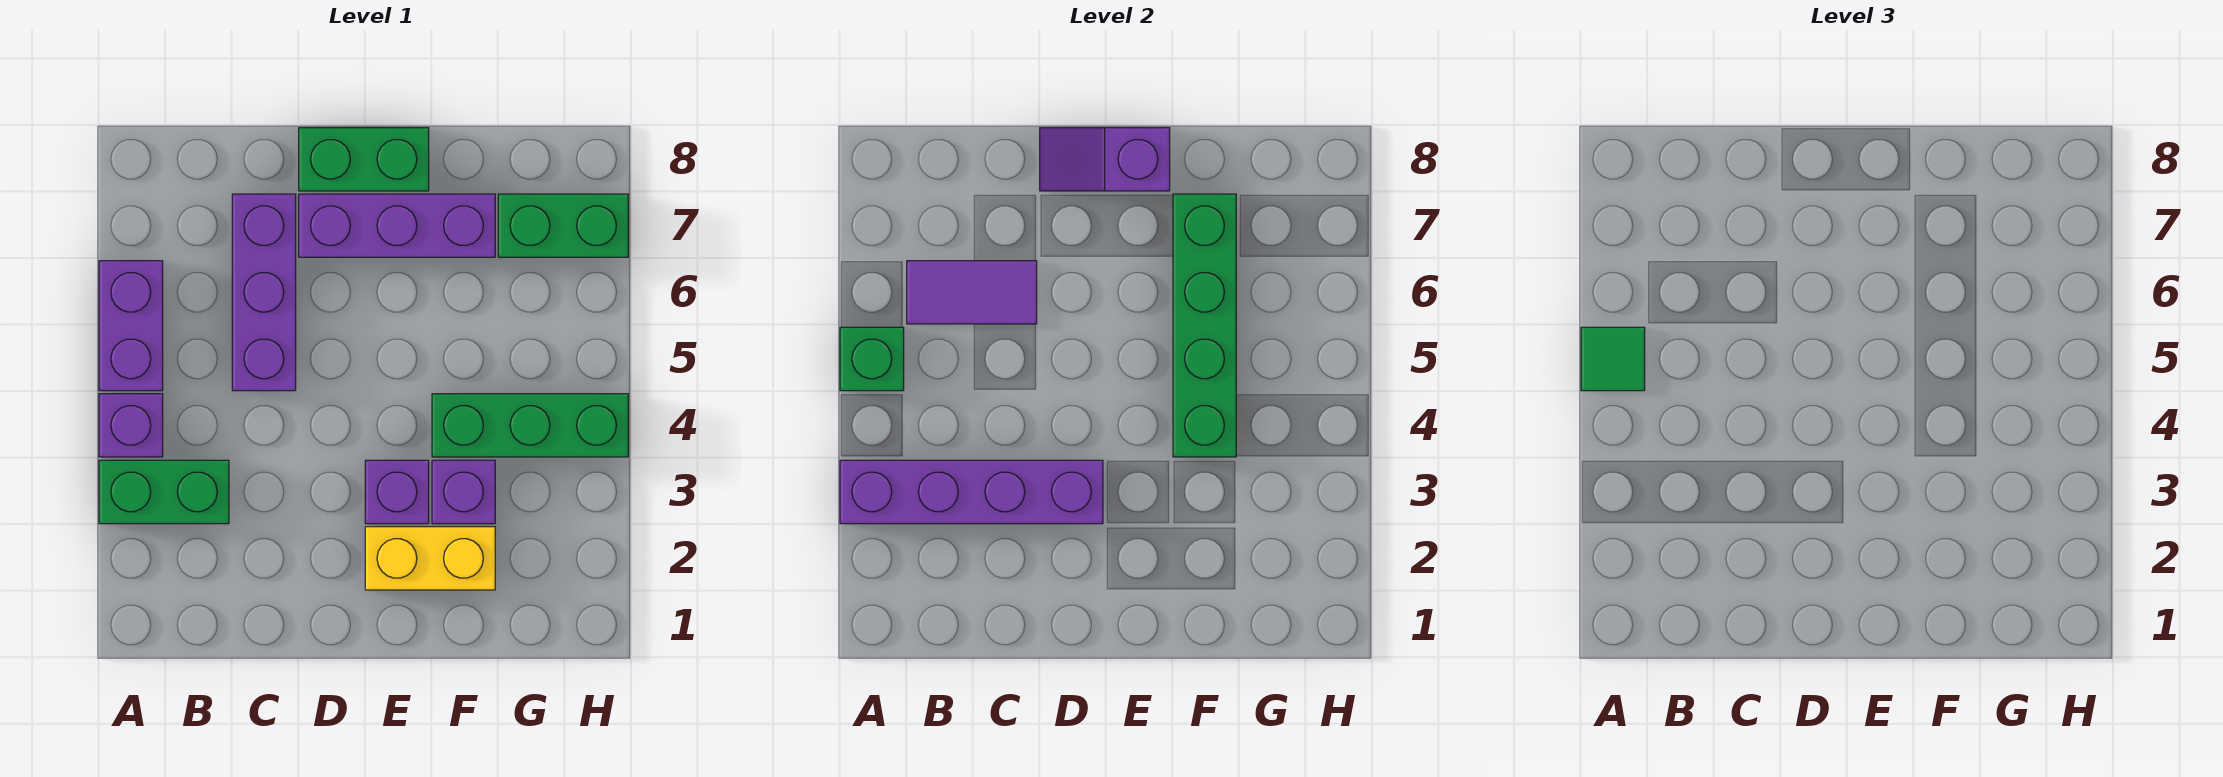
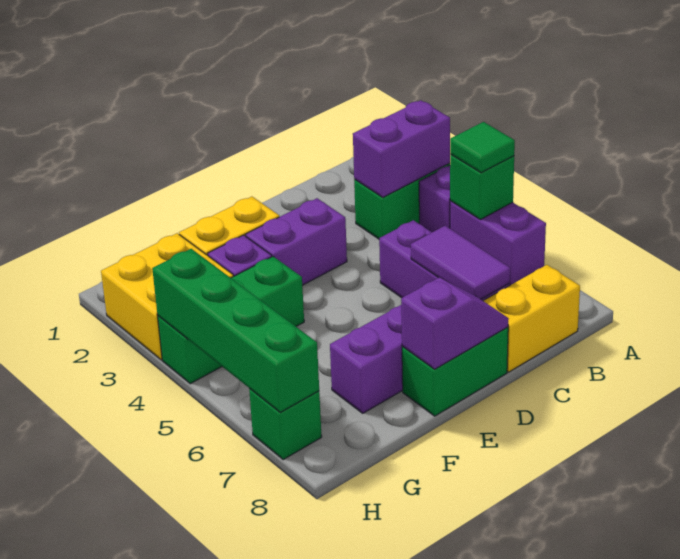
purple 1x4 brick [840,460,1103,524] -> purple 1x2 brick [353,100,450,197]
purple 1x2 tile [907,261,1037,324] -> purple 1x2 tile turned to [411,226,510,299]
none -> yellow 1x2 brick [483,265,580,372]
purple 1x1 brick [365,460,429,524] -> purple 1x2 brick [245,198,347,285]
green 1x4 brick [1173,194,1236,457] -> green 1x4 brick moved to [152,249,319,412]
none -> yellow 2x2 brick [101,233,234,360]
green 1x2 brick [498,194,628,257] -> green 1x1 brick [249,389,322,459]

